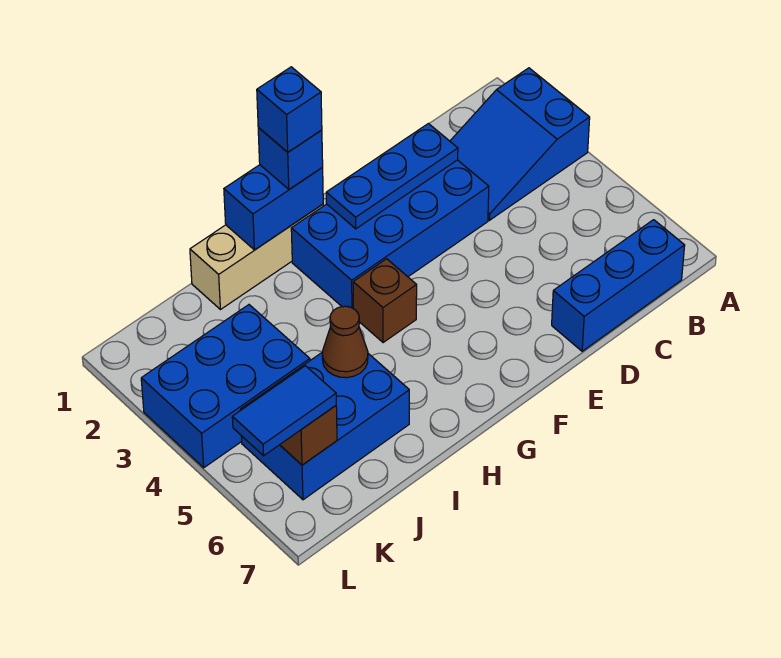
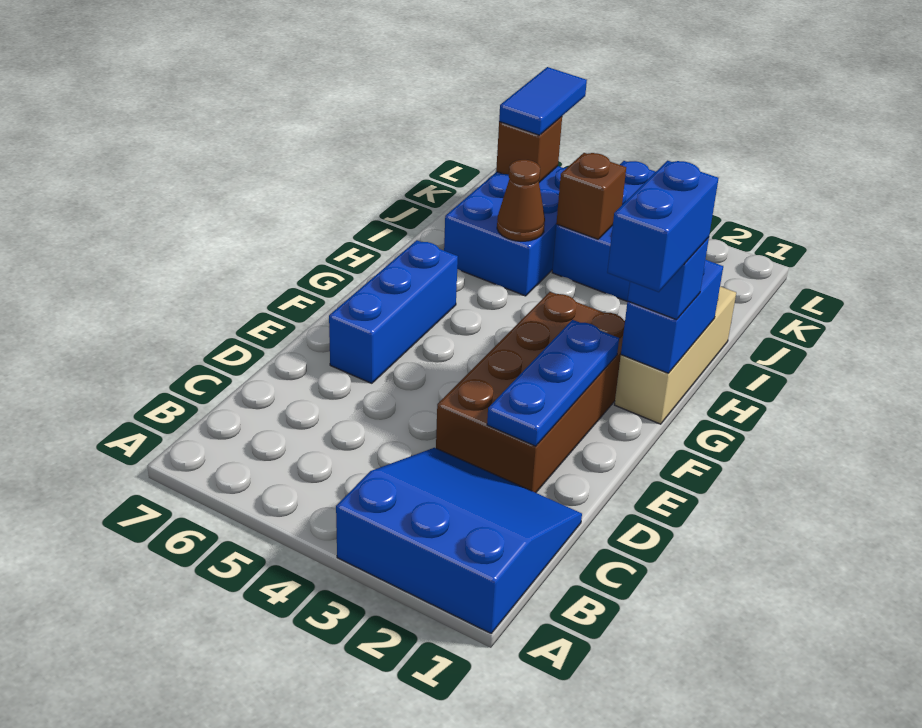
blue 2x3 slope [450,68,590,220] -> blue 3x3 slope [336,448,582,633]
blue 1x3 brick [552,220,685,351] -> blue 1x3 brick moved to [329,240,458,383]
blue 2x4 brick [291,160,489,308] -> brown 2x4 brick [436,292,625,493]
blue 1x1 brick [257,67,322,152] -> blue 1x2 brick [607,161,719,292]
brown 1x1 brick [353,259,417,343] -> brown 1x1 brick moved to [556,153,626,239]

